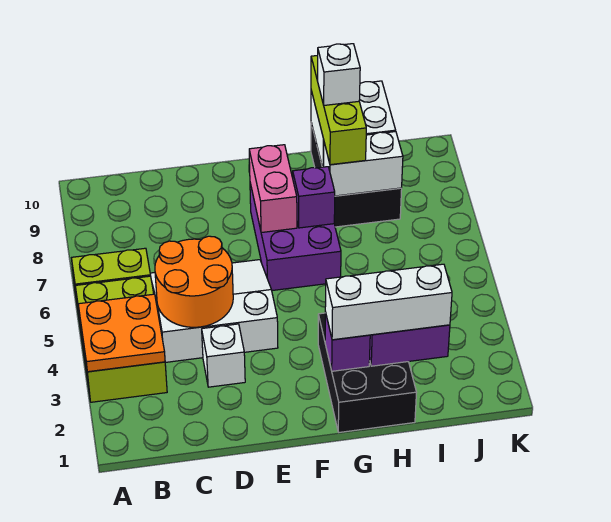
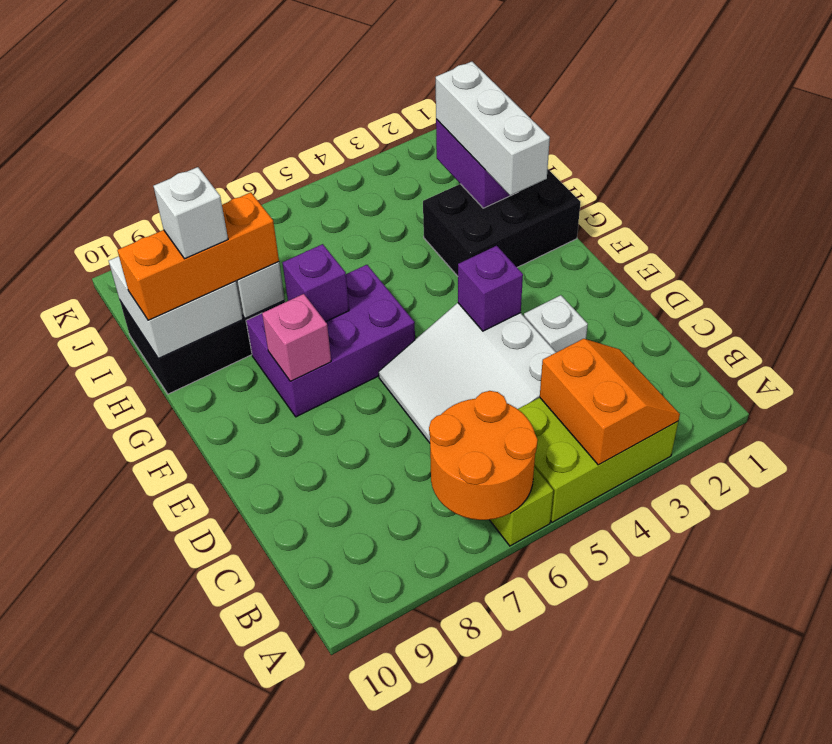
orange 2x2 plate [78,294,165,372] -> orange 2x2 slope [540,339,680,465]
orange 2x2 round brick [155,236,233,327] -> orange 2x2 round brick moved to [429,391,538,520]
pink 1x2 brick [249,145,297,233] -> pink 1x1 brick [262,294,331,381]
purple 1x1 brick [325,312,370,371] -> purple 1x1 brick moved to [458,246,523,331]
lime 1x3 brick [311,55,366,165] -> orange 1x3 brick [117,192,279,320]

